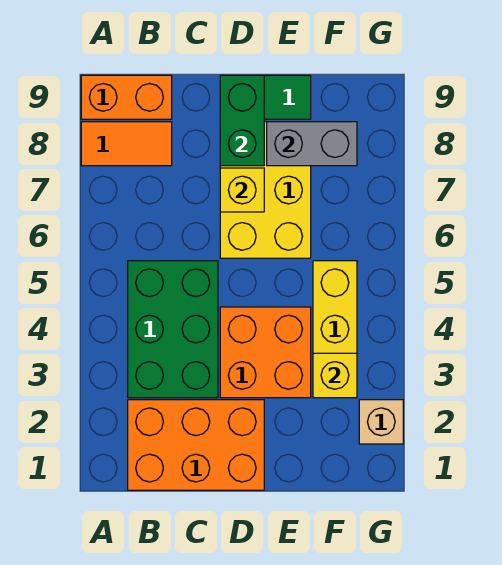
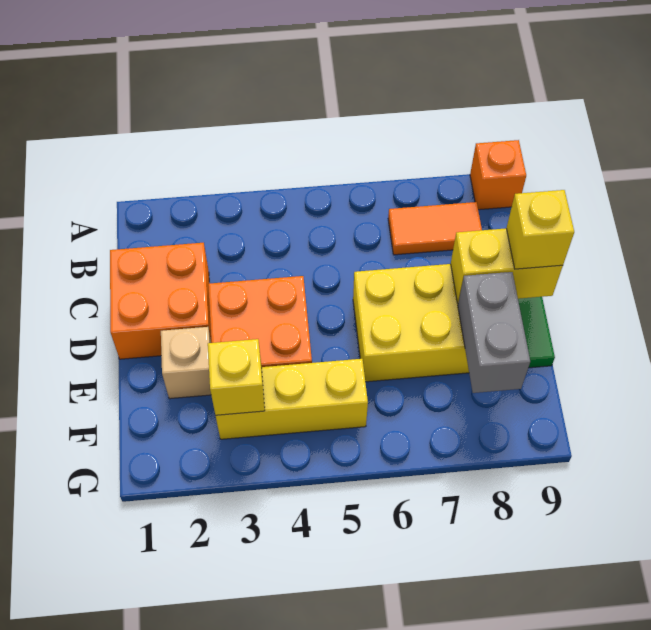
orange 1x2 tile [81,122,172,166] -> orange 1x2 tile turned to [388,202,482,255]
orange 1x2 brick [81,75,172,119] -> orange 1x1 brick [470,140,526,210]
orange 2x3 brick [128,400,264,490] -> orange 2x2 brick [110,243,211,359]
green 2x3 brick [128,261,218,398] -> none
yellow 1x1 brick [220,168,264,212] -> yellow 1x1 brick moved to [506,190,574,269]
green 1x2 brick [220,75,264,166] -> yellow 1x2 brick [451,228,563,303]
tan 1x1 brick [359,400,403,444] -> tan 1x1 brick moved to [161,327,211,399]

